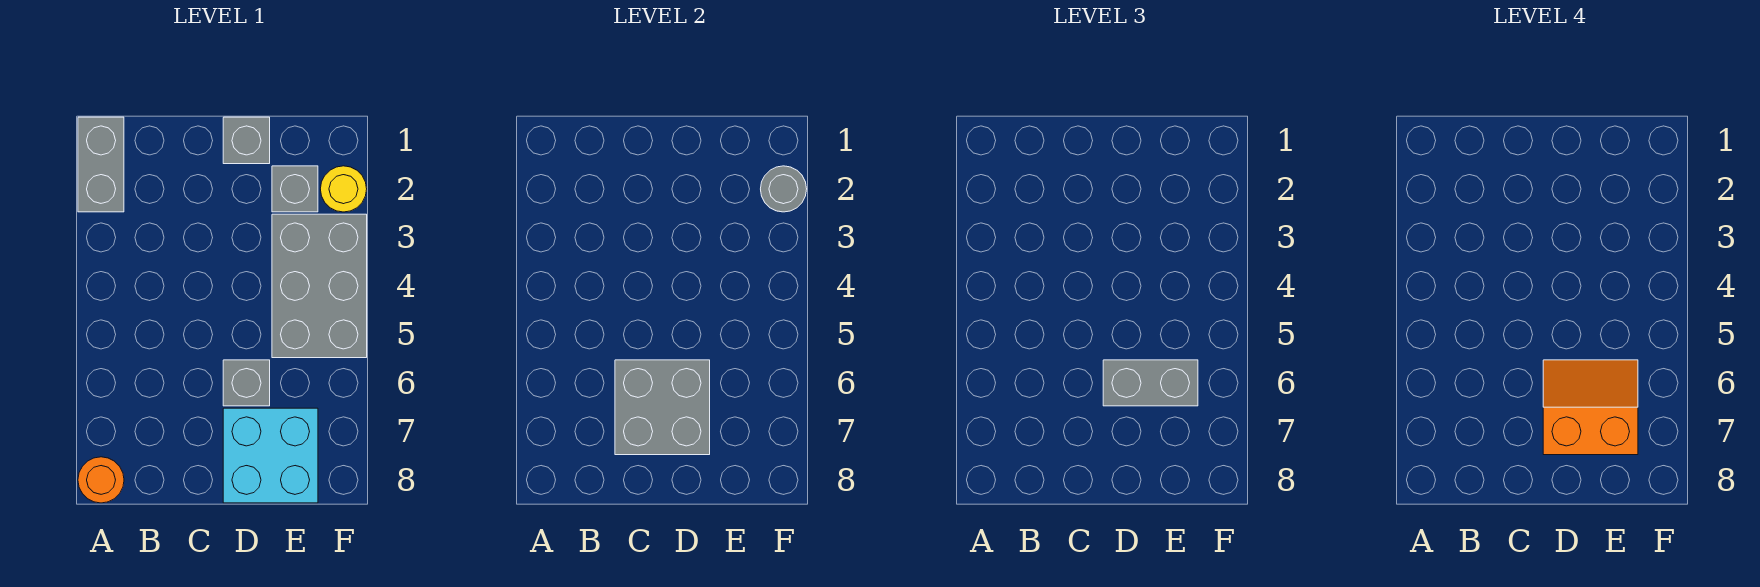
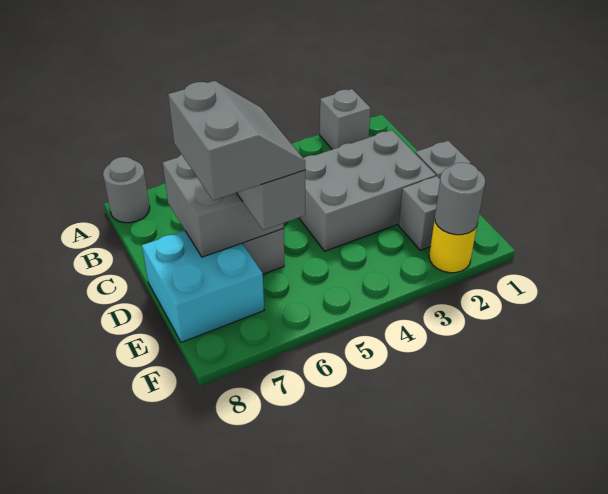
grey 1x2 brick [78,117,124,212] -> grey 1x1 brick [320,89,371,150]
orange 1x1 round brick [78,457,124,503] -> grey 1x1 round brick [103,157,150,223]
orange 2x2 slope [1543,360,1638,455] -> grey 2x2 slope [168,81,305,200]
grey 2x3 brick [272,214,367,358] -> grey 2x3 brick moved to [299,130,436,251]

